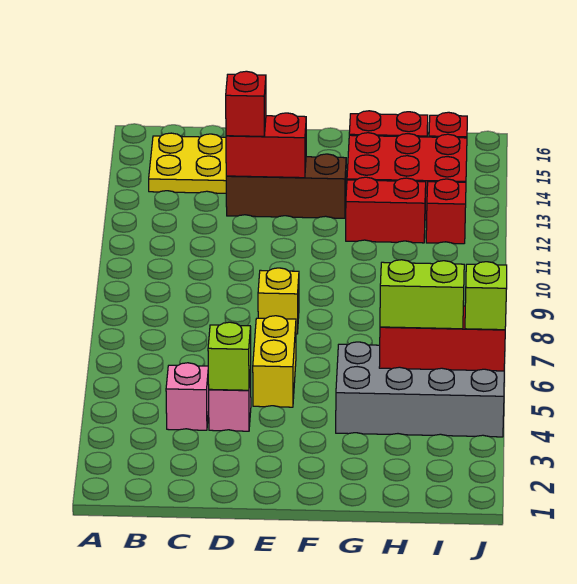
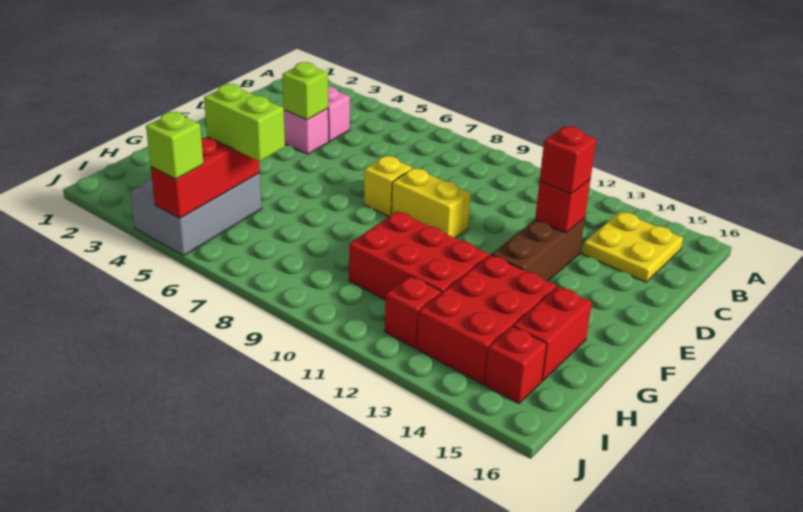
red 1x2 brick [226,113,306,178] -> red 1x1 brick [535,179,591,233]
yellow 1x2 brick [253,316,296,407] -> yellow 1x2 brick moved to [392,168,471,238]
grey 2x4 brick [336,342,504,437] -> grey 2x3 brick [130,173,262,256]
red 1x2 brick [346,177,426,243] -> red 2x3 brick [349,211,489,300]
lime 1x2 brick [380,260,464,329] -> lime 1x2 brick turned to [204,84,285,161]

